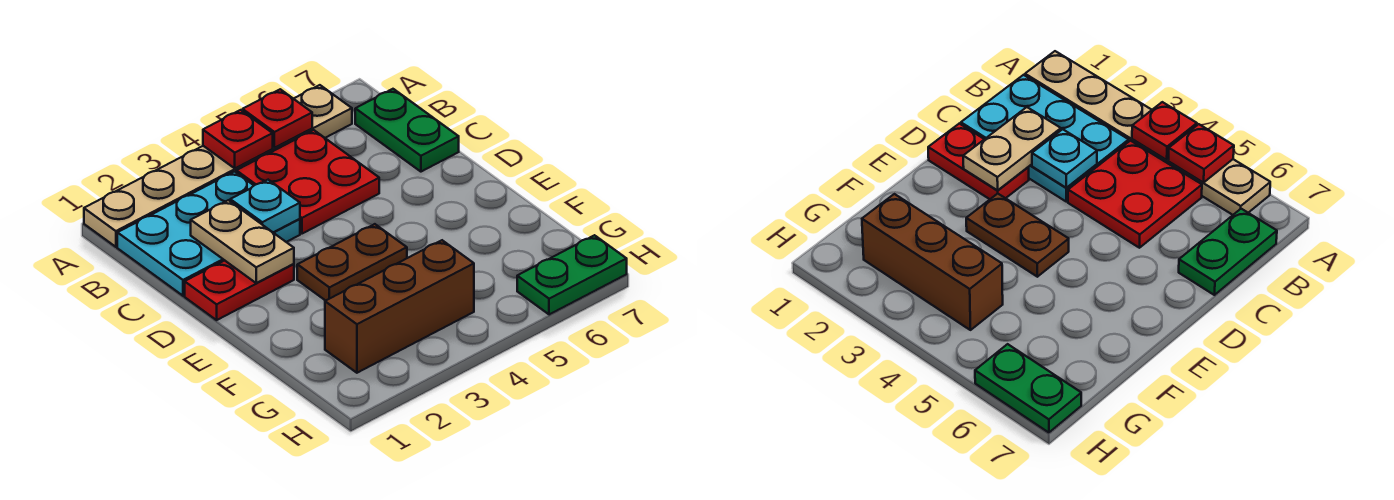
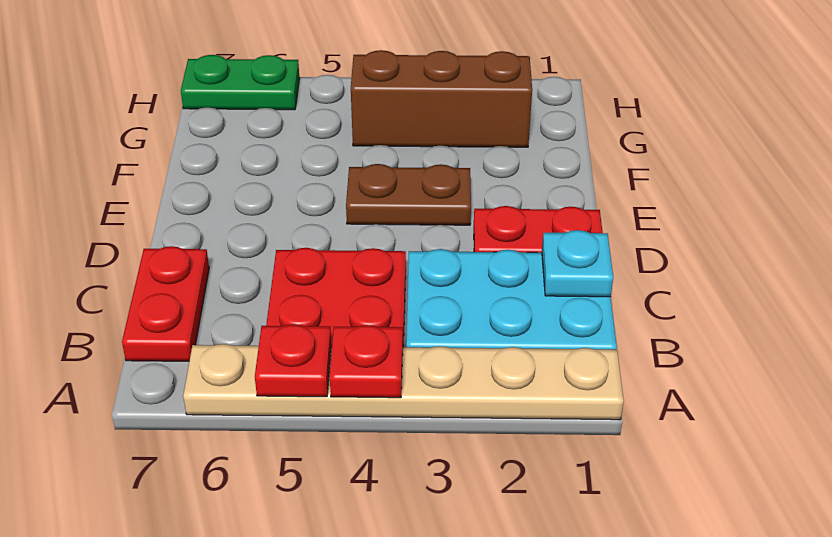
green 1x2 plate [355,89,459,172] -> red 1x2 plate [122,246,209,361]
tan 1x2 plate [191,200,294,283] -> none
cyan 1x1 plate [230,180,300,233] -> cyan 1x1 plate moved to [542,230,613,297]

